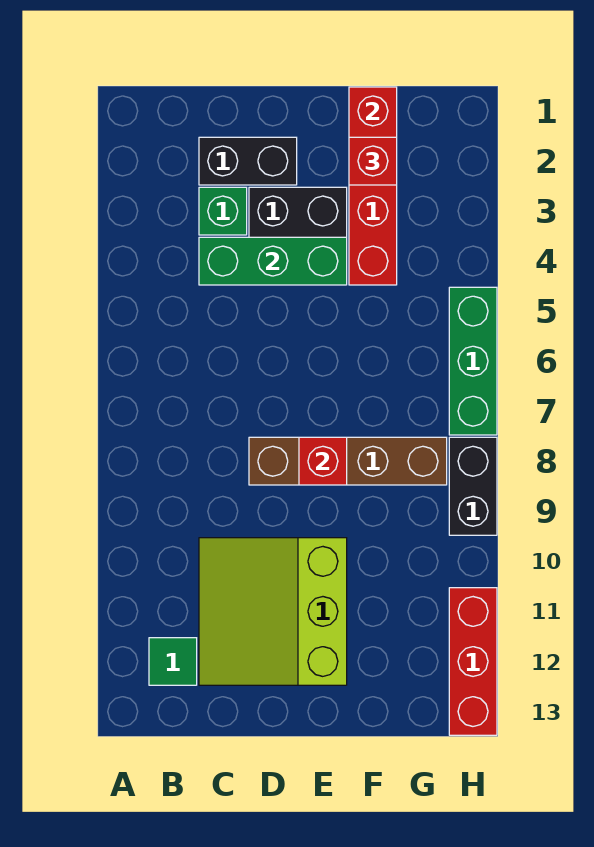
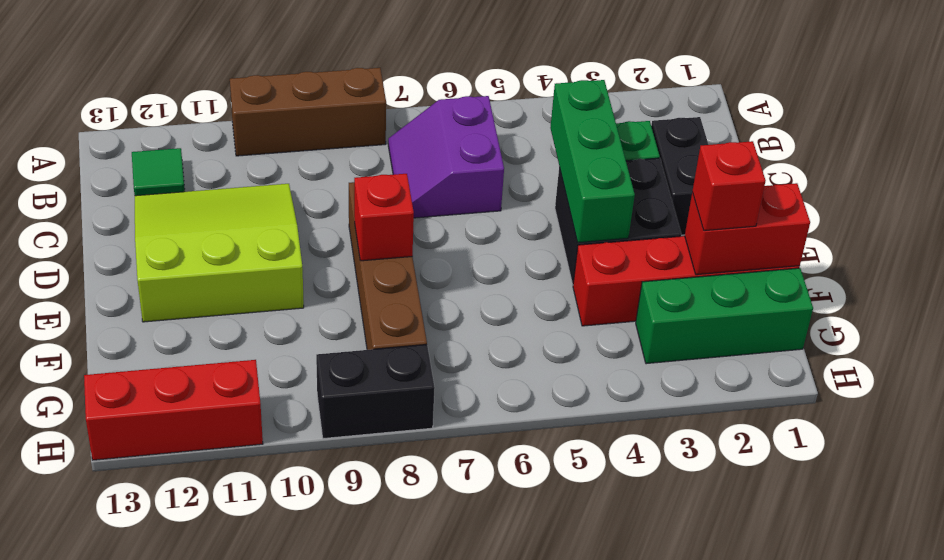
none -> brown 1x3 brick [230,68,386,156]
none -> purple 2x2 slope [388,96,504,218]
green 1x3 brick [449,287,497,435] -> green 1x3 brick moved to [636,268,813,364]

